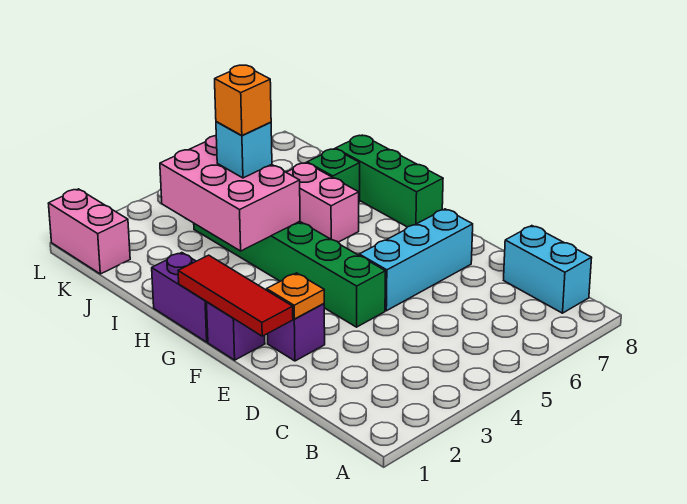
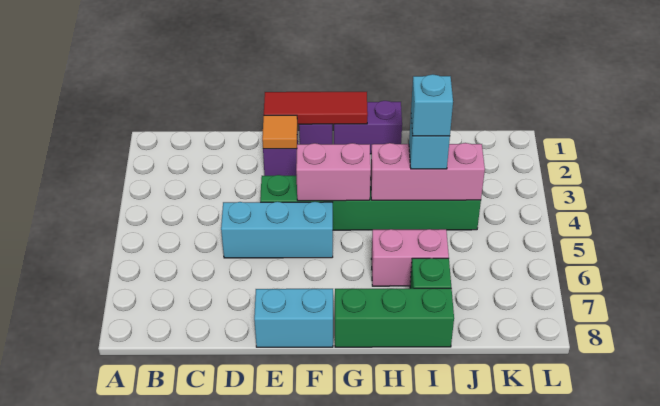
cyan 1x2 brick [504,226,592,313] -> cyan 1x2 brick moved to [254,289,333,347]
orange 1x1 plate [267,273,324,319] -> orange 1x1 tile [262,115,297,149]
cyan 1x3 brick [359,209,473,311] -> cyan 1x3 brick turned to [221,202,333,258]
pink 2x3 brick [160,136,300,251] -> pink 1x3 brick [370,143,485,200]
orange 1x1 brick [215,65,271,135] -> cyan 1x1 brick [411,74,453,136]
pink 1x2 brick [48,189,130,274] -> pink 1x2 brick moved to [296,143,371,201]

